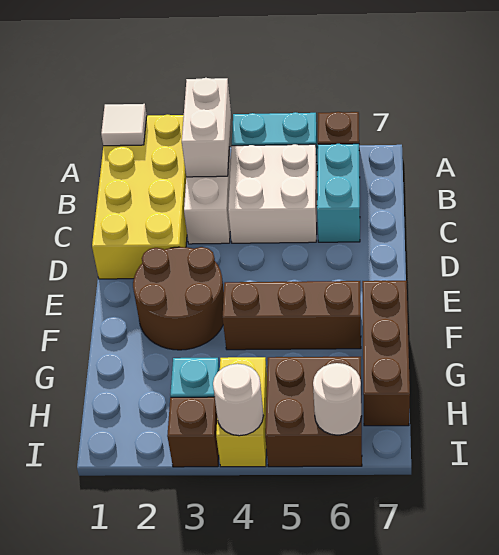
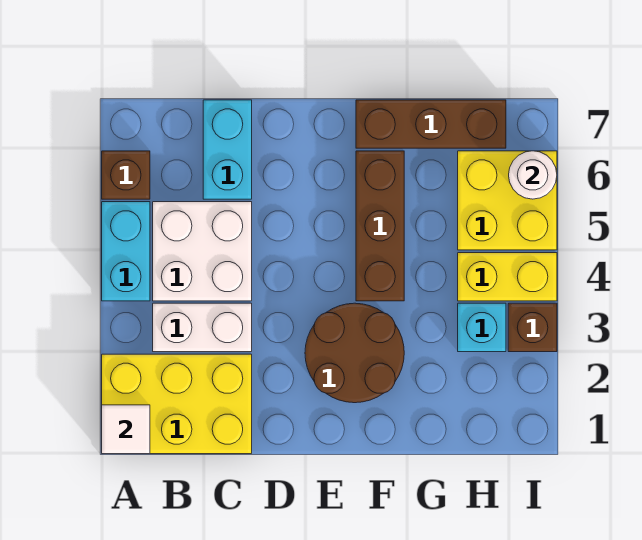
yellow 2x4 brick [92,115,187,279] -> yellow 2x3 brick [102,354,252,454]
white 1x2 brick [182,78,231,177] -> none
cyan 1x2 brick [317,144,360,242] -> cyan 1x2 brick turned to [203,100,252,199]
brown 2x2 brick [265,357,362,467] -> yellow 2x2 brick [458,151,557,250]
white 1x1 round brick [213,364,264,436] -> none

